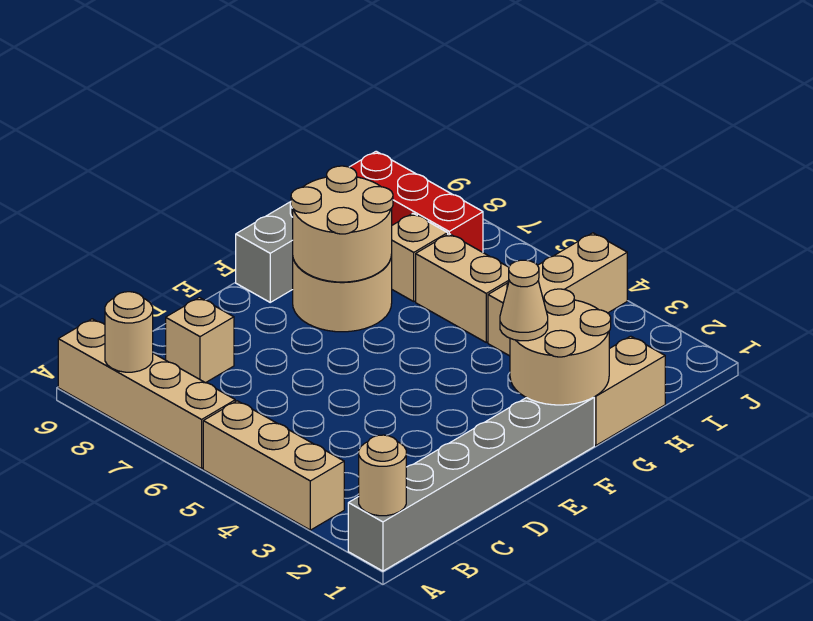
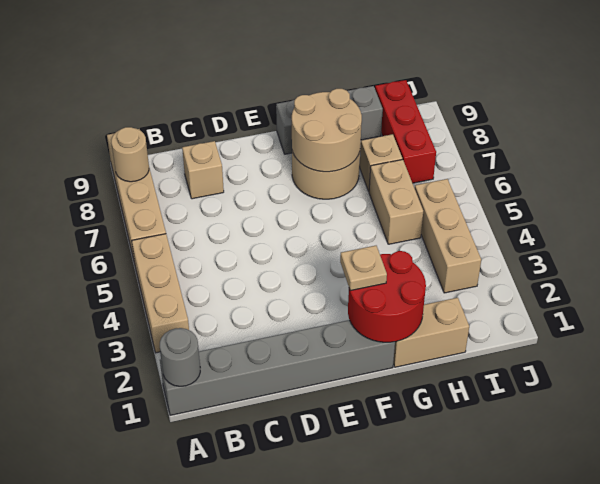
tan 1x1 round brick [359,435,406,516] -> grey 1x1 round brick [160,328,200,386]
tan 2x2 round brick [510,289,611,405] -> red 2x2 round brick [348,251,426,342]
tan 1x1 cone [500,260,548,341] -> tan 1x1 plate [340,246,387,291]
tan 1x3 brick [488,233,627,356] -> tan 1x3 brick turned to [414,179,481,293]

